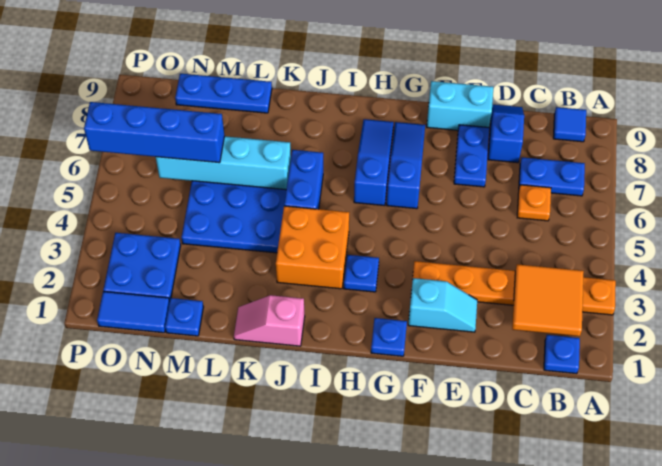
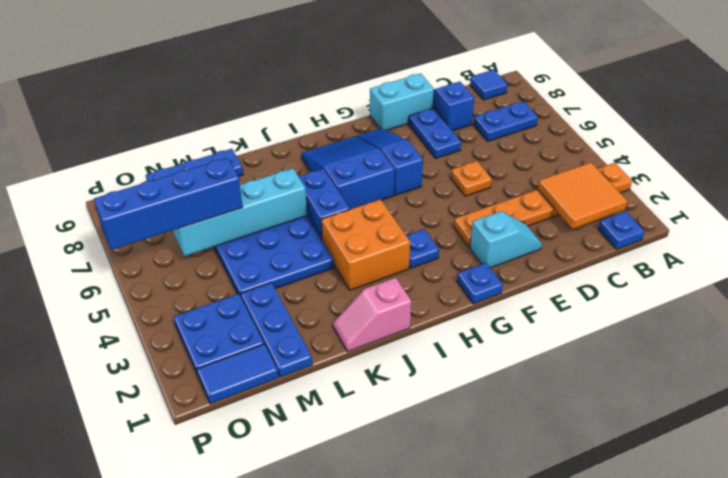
orange 1x1 plate [517,185,551,221] -> orange 1x1 plate moved to [451,161,492,196]
blue 1x3 slope [354,119,394,206] -> blue 2x3 slope [301,136,395,209]
blue 1x1 plate [165,298,203,336] -> blue 1x3 plate [241,283,312,377]

